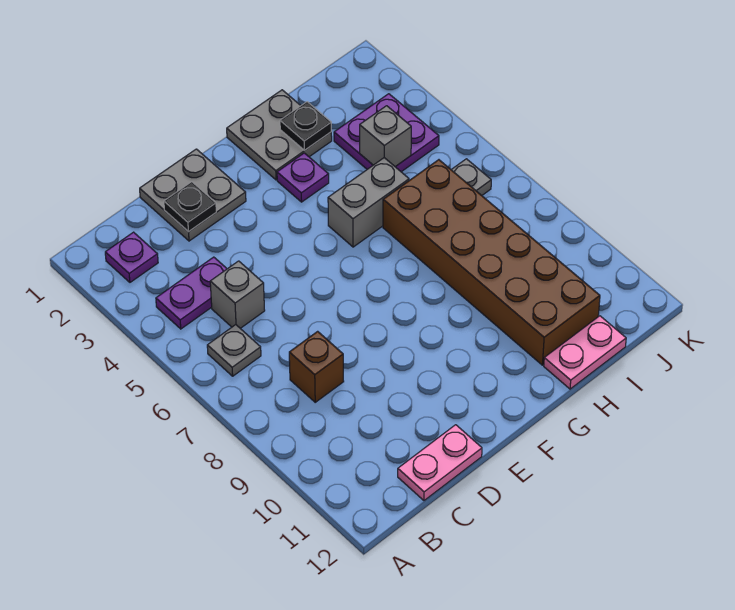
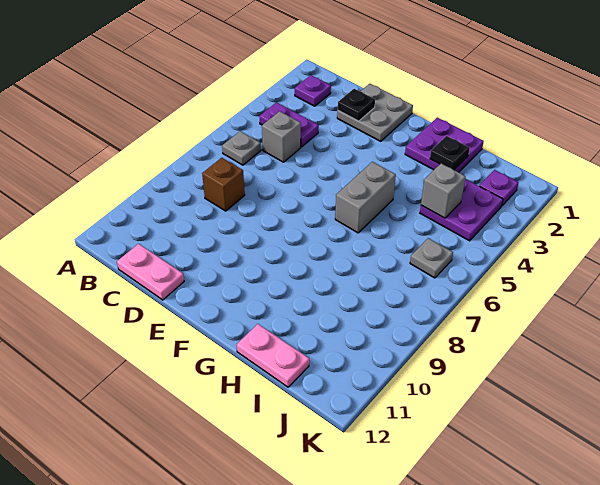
grey 2x2 plate [227,90,332,180] -> purple 2x2 plate [405,118,484,172]
purple 1x1 plate [277,153,329,202] -> purple 1x1 plate moved to [479,170,519,206]
grey 1x2 brick [328,158,409,247] -> grey 1x2 brick turned to [335,162,396,233]
brown 2x6 brick [383,160,600,365] -> none

